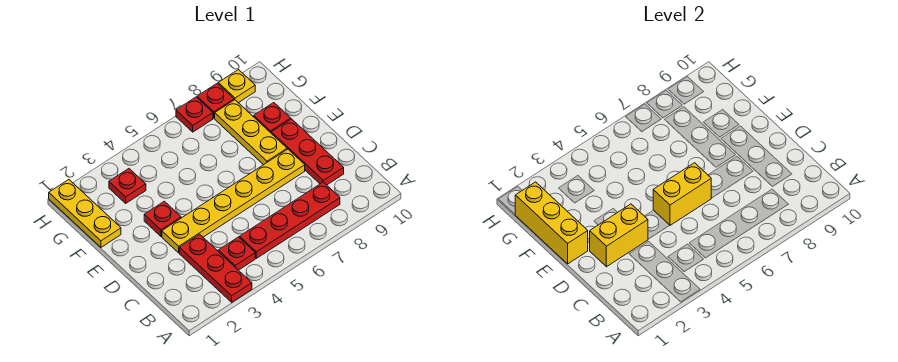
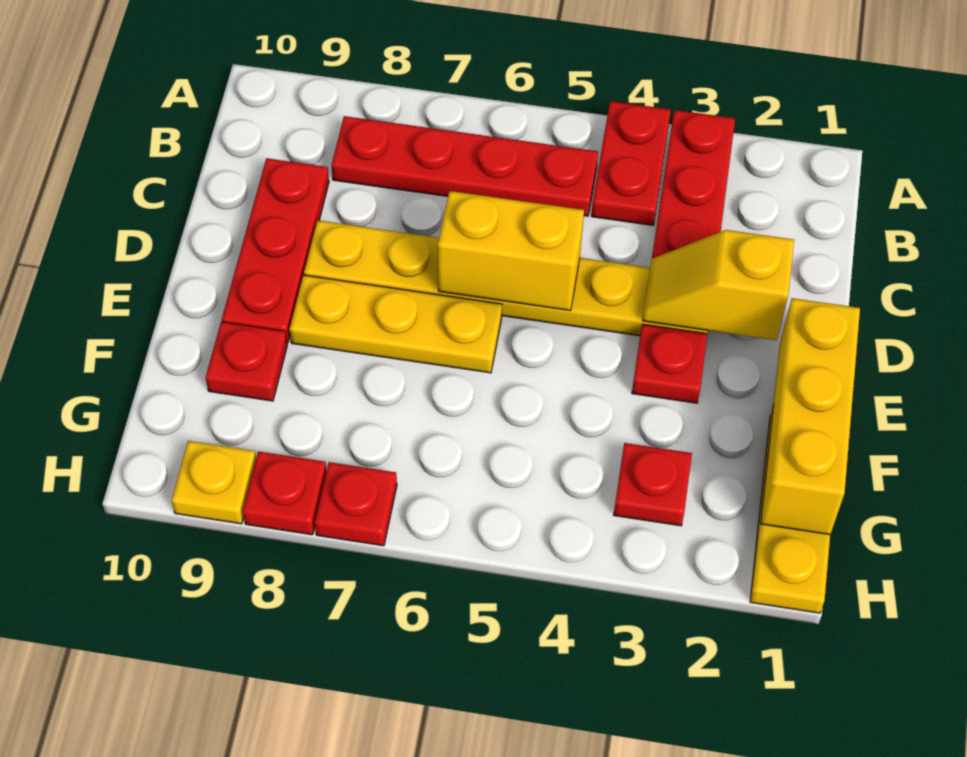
red 1x1 plate [218,237,255,270] -> red 1x2 plate [591,101,671,225]
yellow 1x2 brick [590,204,648,267] -> yellow 1x2 slope [643,230,794,340]
yellow 1x3 plate [215,100,287,165] -> yellow 1x3 plate turned to [289,275,502,373]

